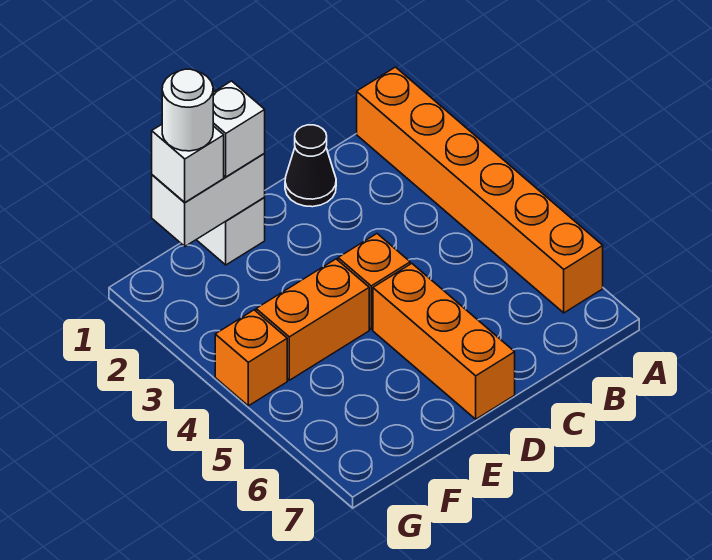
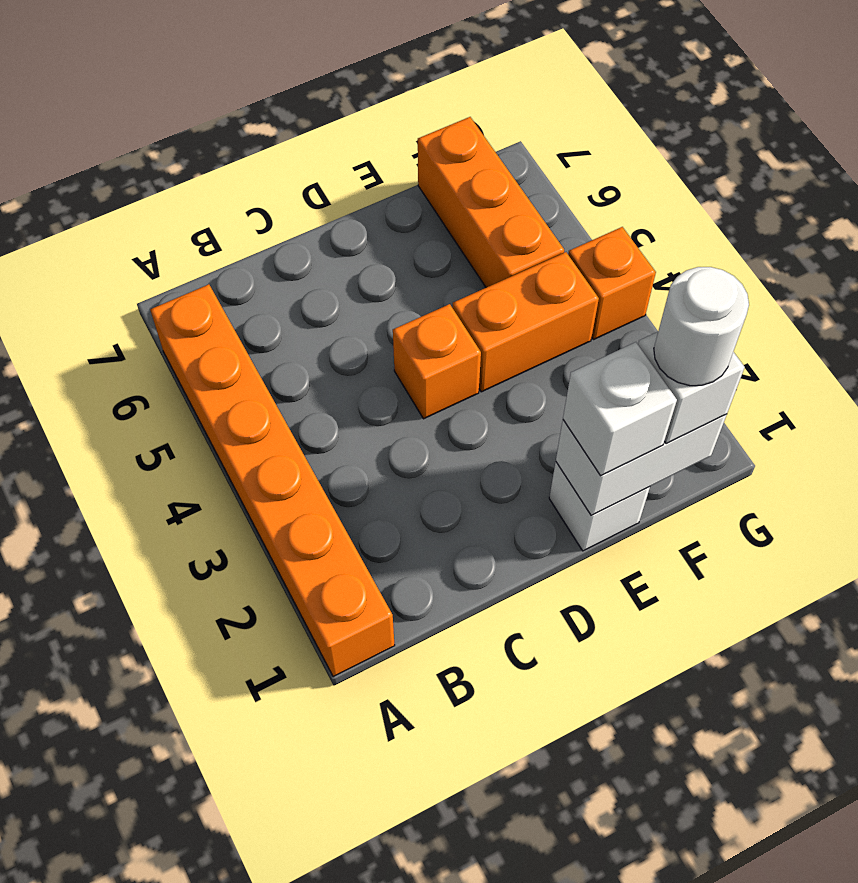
black 1x1 cone [285,125,336,207] -> none
orange 1x3 brick [373,264,515,419] -> orange 1x3 brick moved to [418,117,564,288]

